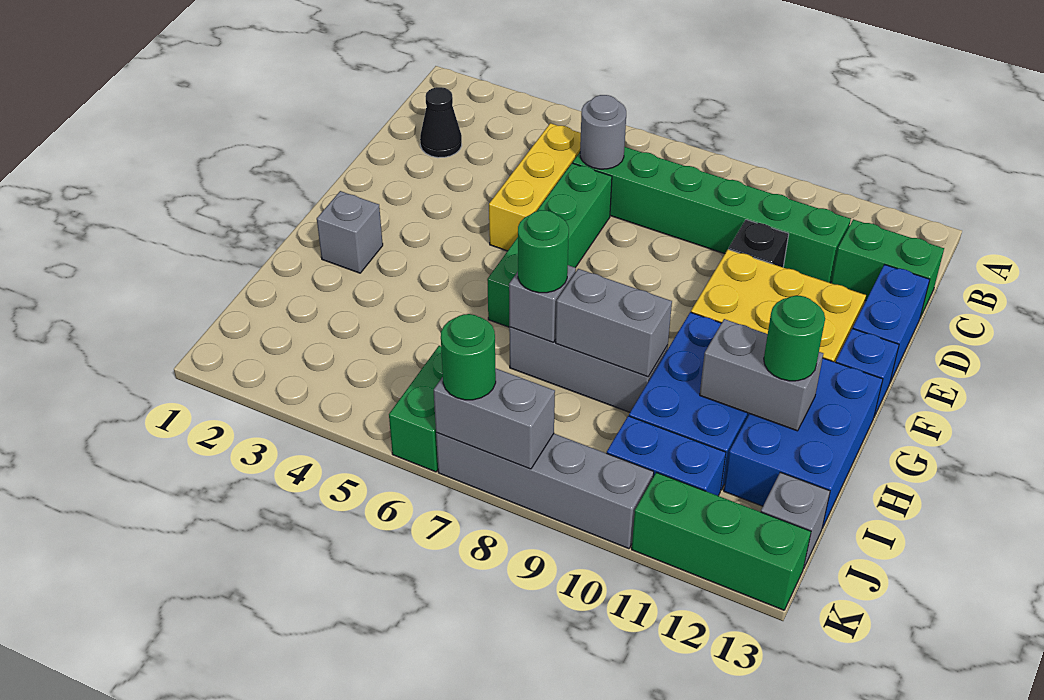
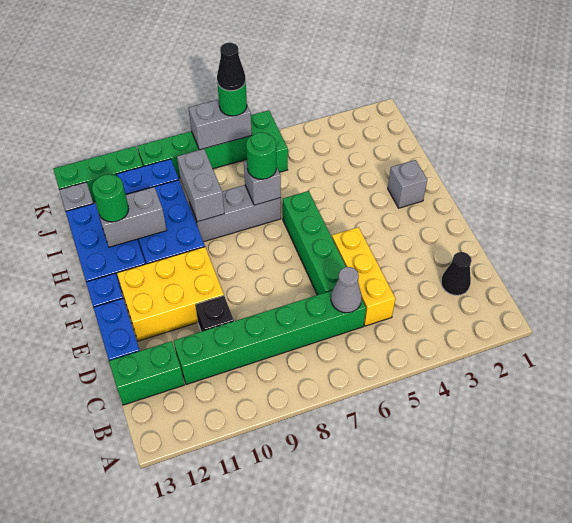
grey 1x1 round brick [580,95,626,169] -> grey 1x1 cone [331,267,362,313]
grey 1x2 brick [556,269,672,377] -> grey 1x2 brick turned to [177,149,224,222]
grey 1x4 brick [436,433,654,549] -> green 1x4 brick [137,131,250,178]
none -> black 1x1 cone [217,43,246,91]

